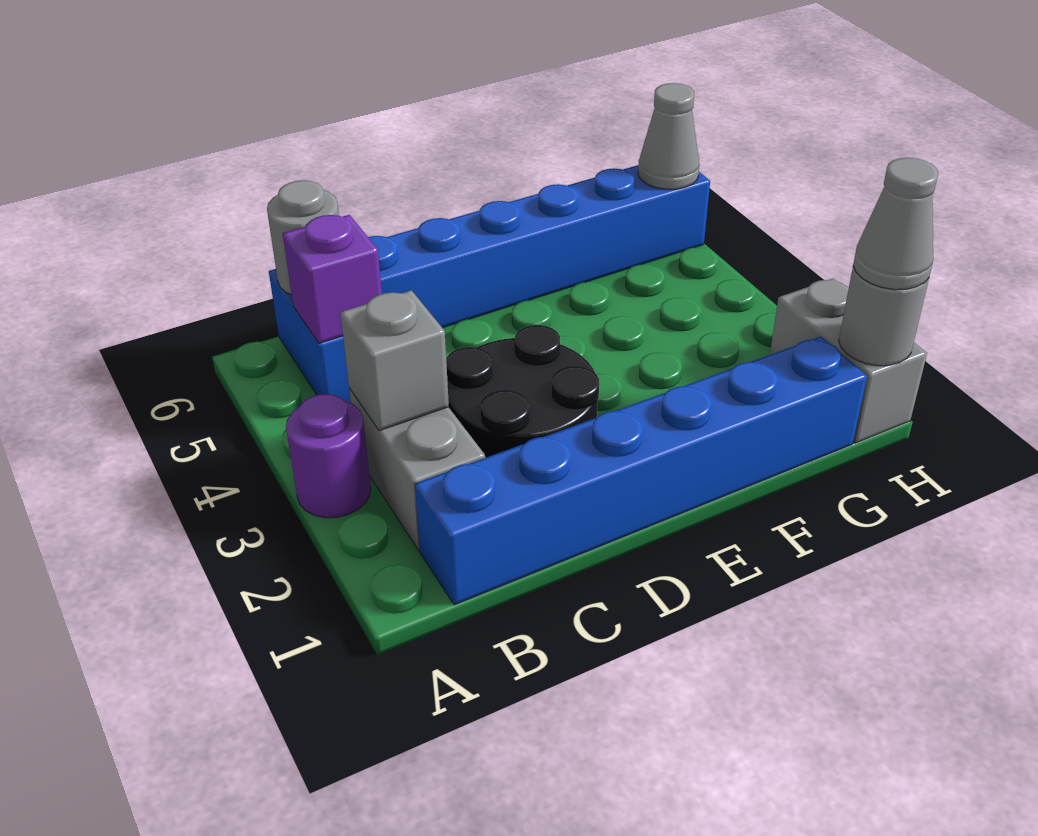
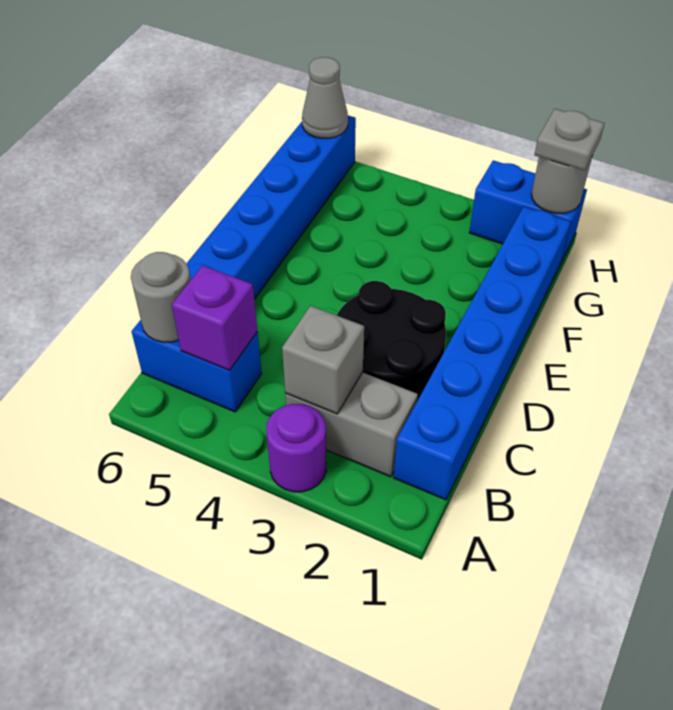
grey 1x2 brick [770,279,927,443] -> blue 1x2 brick [469,160,587,262]
grey 1x1 cone [853,158,938,290] -> grey 1x1 plate [534,109,605,171]

